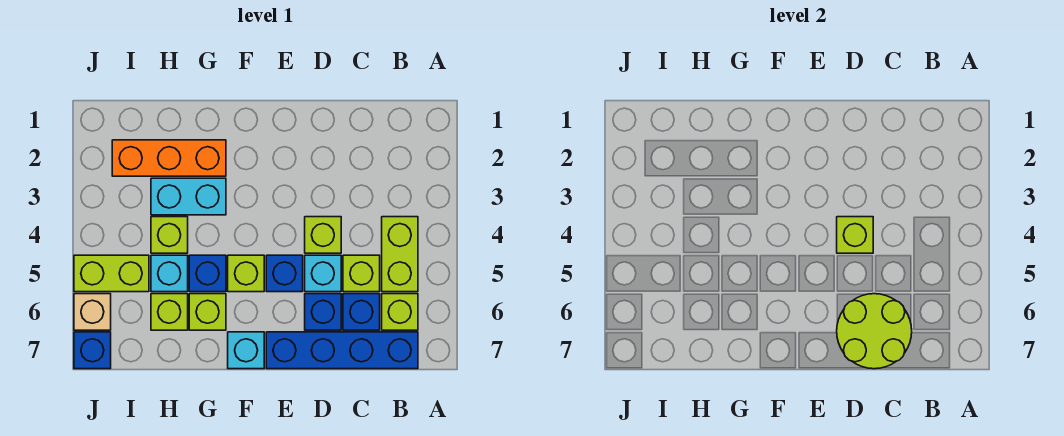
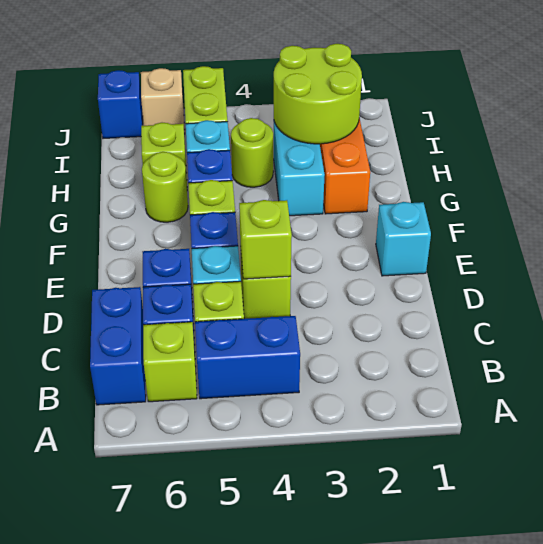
lime 1x2 brick [382,217,418,292] -> blue 1x2 brick [195,316,300,399]
blue 1x4 brick [266,332,418,369] -> blue 1x2 brick [90,287,146,405]
lime 2x2 round brick [837,294,912,369] -> lime 2x2 round brick moved to [274,44,362,144]
cyan 1x1 brick [228,332,264,369] -> cyan 1x1 brick moved to [376,202,431,276]
lime 1x1 brick [189,294,226,330] -> lime 1x1 round brick [142,152,188,222]
lime 1x1 brick [151,217,188,253] -> lime 1x1 round brick [231,118,273,187]

